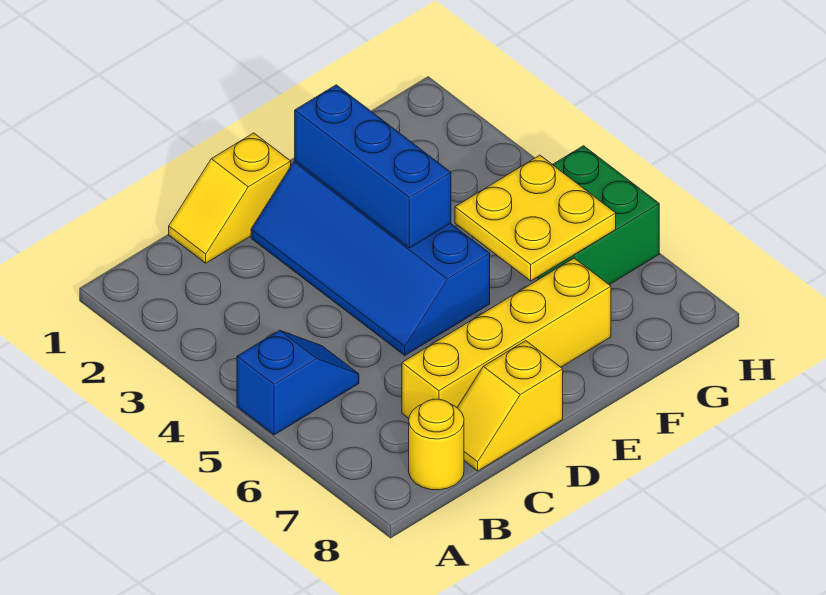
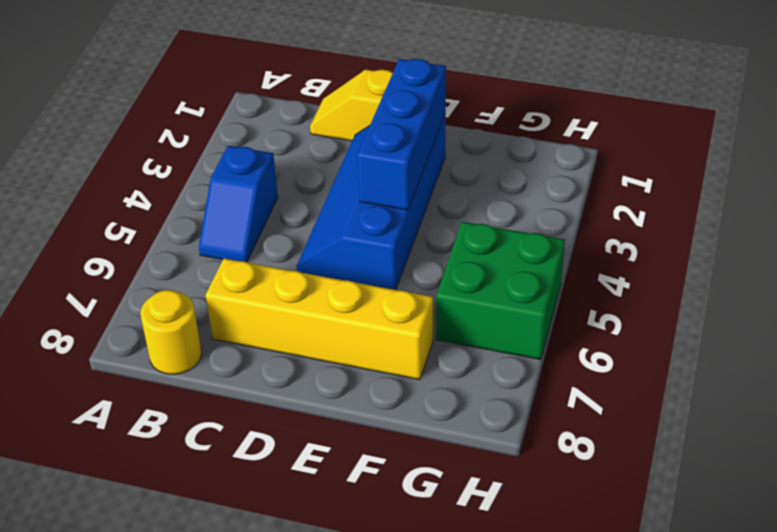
blue 1x2 slope [237,330,359,435] -> blue 1x2 slope turned to [199,146,278,262]
yellow 1x2 slope [457,341,563,471] -> none
yellow 2x2 plate [455,155,616,281] -> none

